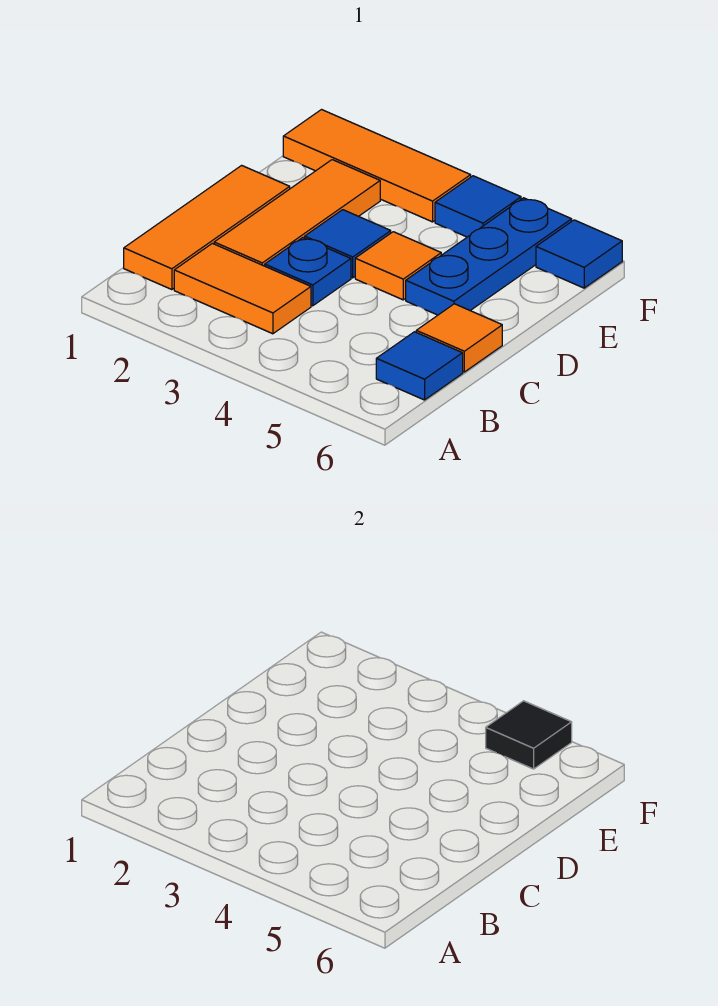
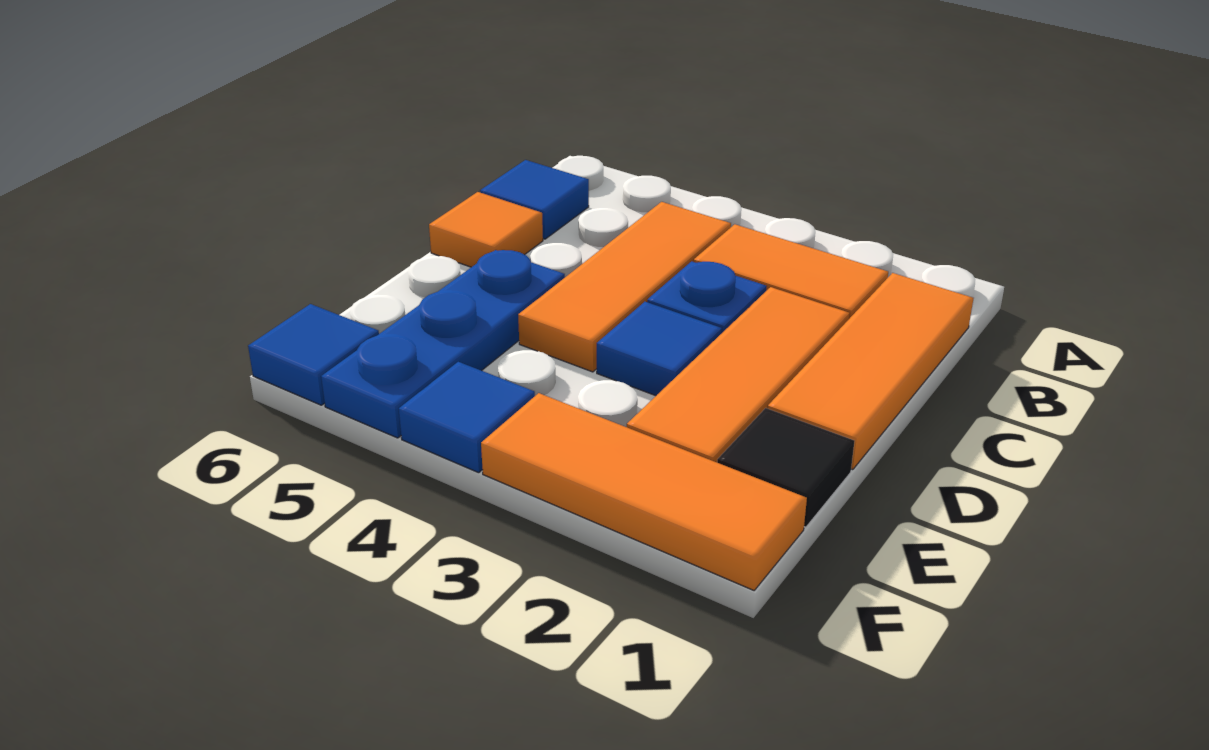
orange 1x1 tile [355,232,441,300] -> orange 1x3 tile [518,202,731,372]
black 1x1 tile [486,701,572,769] -> black 1x1 tile moved to [717,408,855,527]

